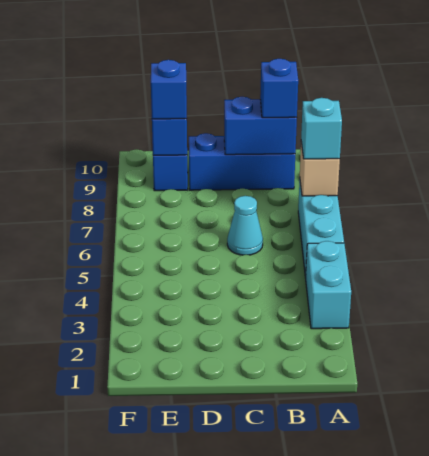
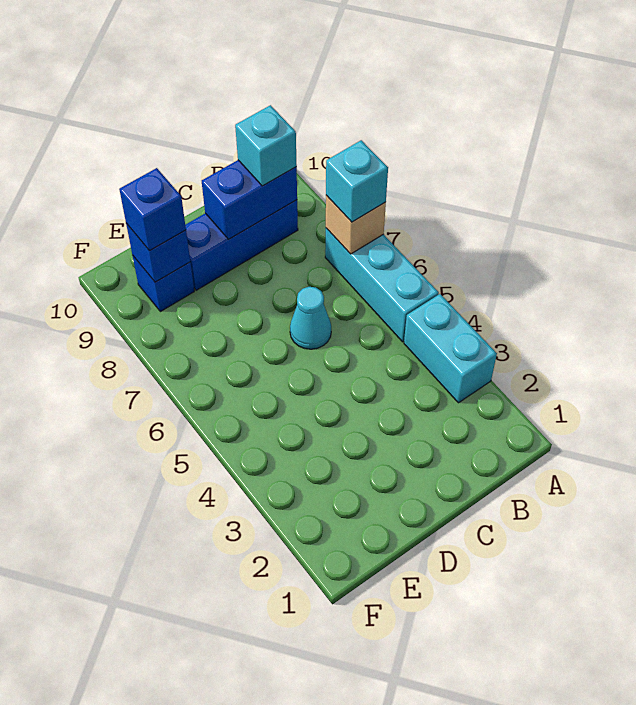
blue 1x1 brick [260,59,298,118] -> cyan 1x1 brick [235,105,297,186]

